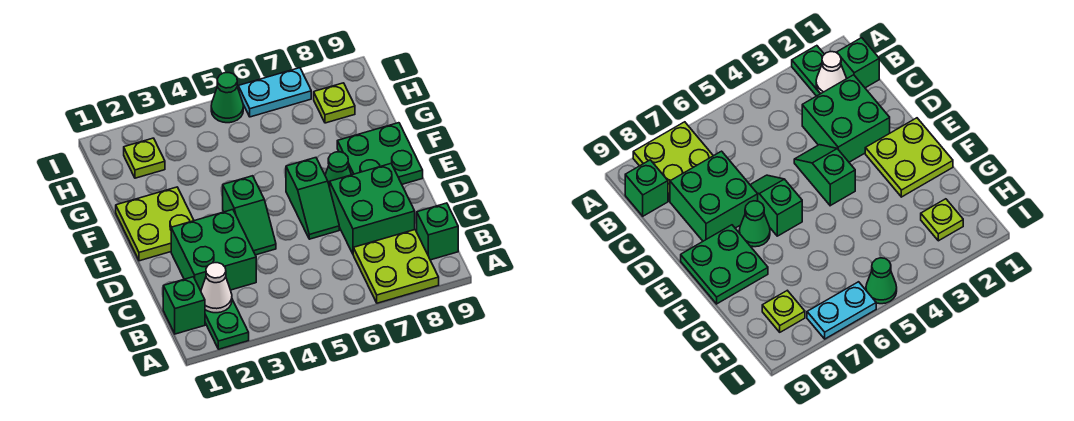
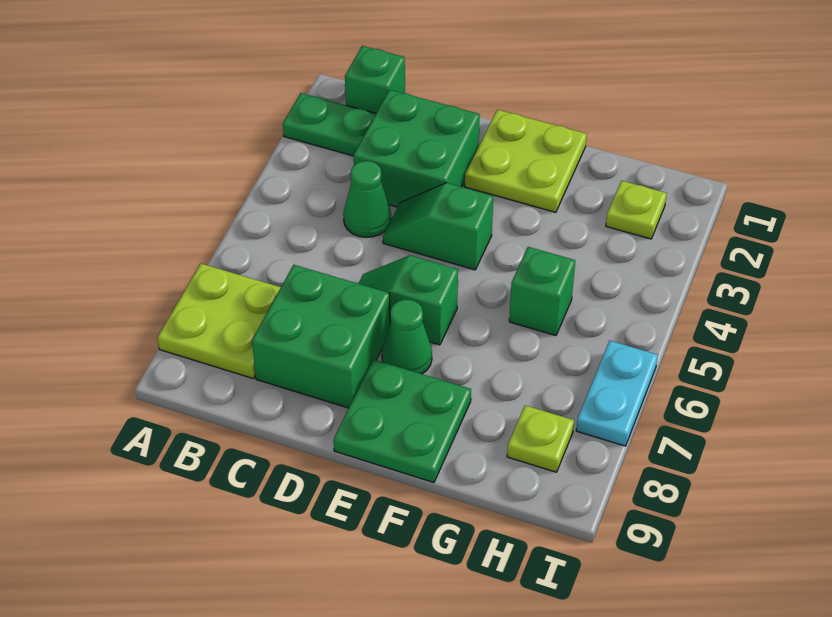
white 1x1 cone [201,263,232,313] -> none
green 1x1 brick [417,203,458,260] -> green 1x1 brick moved to [509,247,575,336]
green 1x1 cone [211,73,243,123] -> green 1x1 cone moved to [343,161,391,237]

